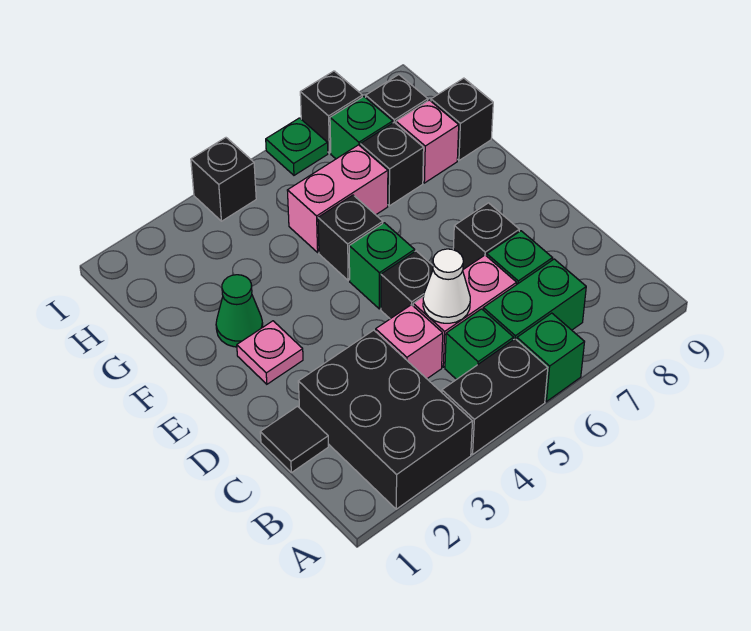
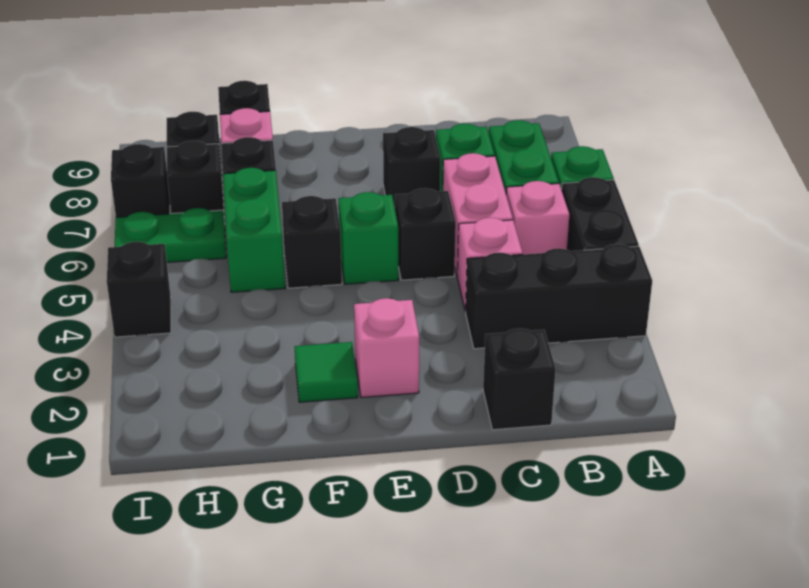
black 2x3 brick [298,330,473,509] -> black 1x3 brick [466,244,652,349]
green 1x1 brick [445,309,514,380] -> pink 1x1 brick [506,181,570,254]
black 1x1 tile [260,406,328,473] -> black 1x1 brick [483,329,556,430]
white 1x1 cone [423,249,470,323] -> none
pink 1x1 plate [237,321,303,384] -> pink 1x1 brick [354,298,419,398]
green 1x1 cone [216,275,263,347] -> green 1x1 tile [295,342,358,402]
pink 1x2 brick [287,145,388,252] -> green 1x2 brick [223,168,285,292]
green 1x1 brick [330,97,393,159] -> black 1x1 brick [167,141,225,224]
green 1x1 plate [266,118,328,175] -> green 1x2 plate [115,208,226,262]

